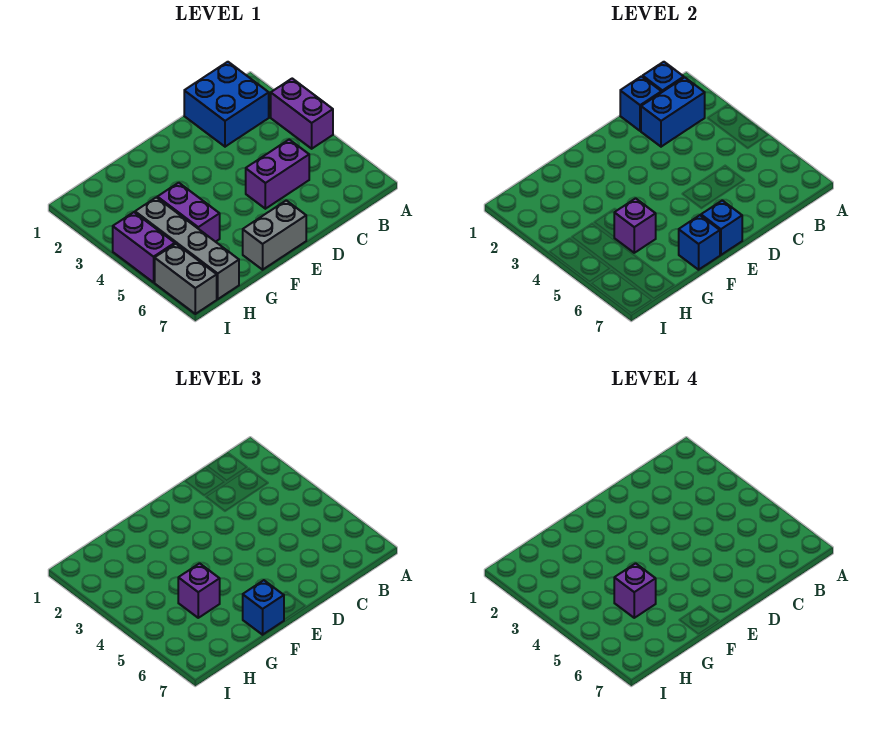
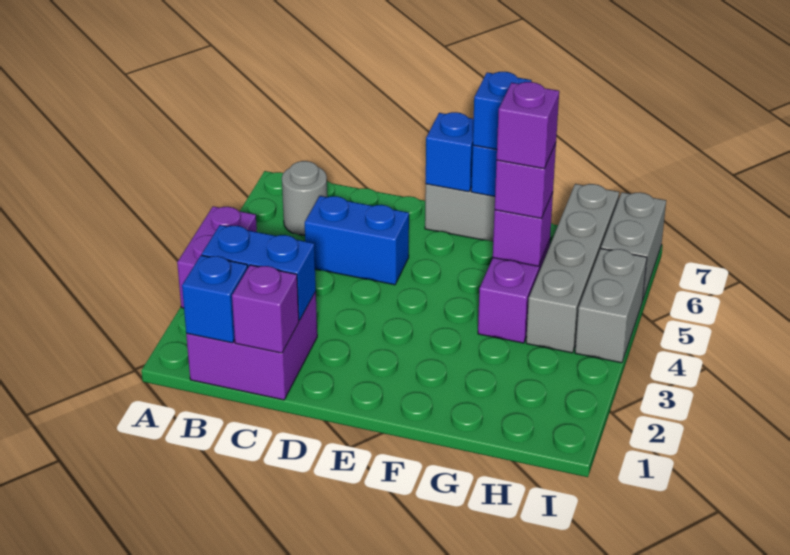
blue 2x2 brick [184,62,269,147] -> purple 2x2 brick [186,292,317,400]
none -> grey 1x1 round brick [282,161,327,235]
blue 1x1 brick [620,76,661,131] -> purple 1x1 brick [232,265,299,353]
purple 1x2 brick [246,140,309,209] -> blue 1x2 brick [305,196,409,285]
purple 1x2 brick [113,212,175,282] -> grey 1x2 brick [575,249,647,363]

